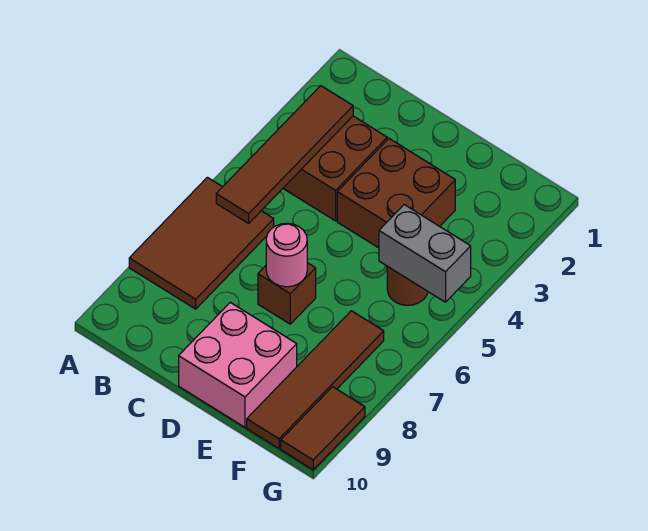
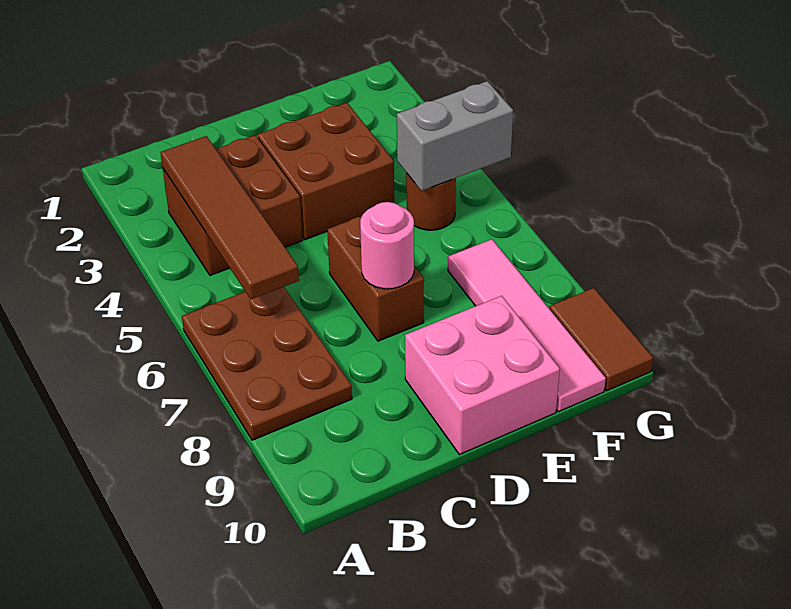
brown 2x3 tile [129,177,274,309] -> brown 2x3 plate [182,287,352,440]
brown 1x1 brick [258,263,316,324] -> brown 1x2 brick [327,216,424,341]
brown 1x4 tile [247,311,384,449] -> pink 1x4 tile [448,239,606,412]

